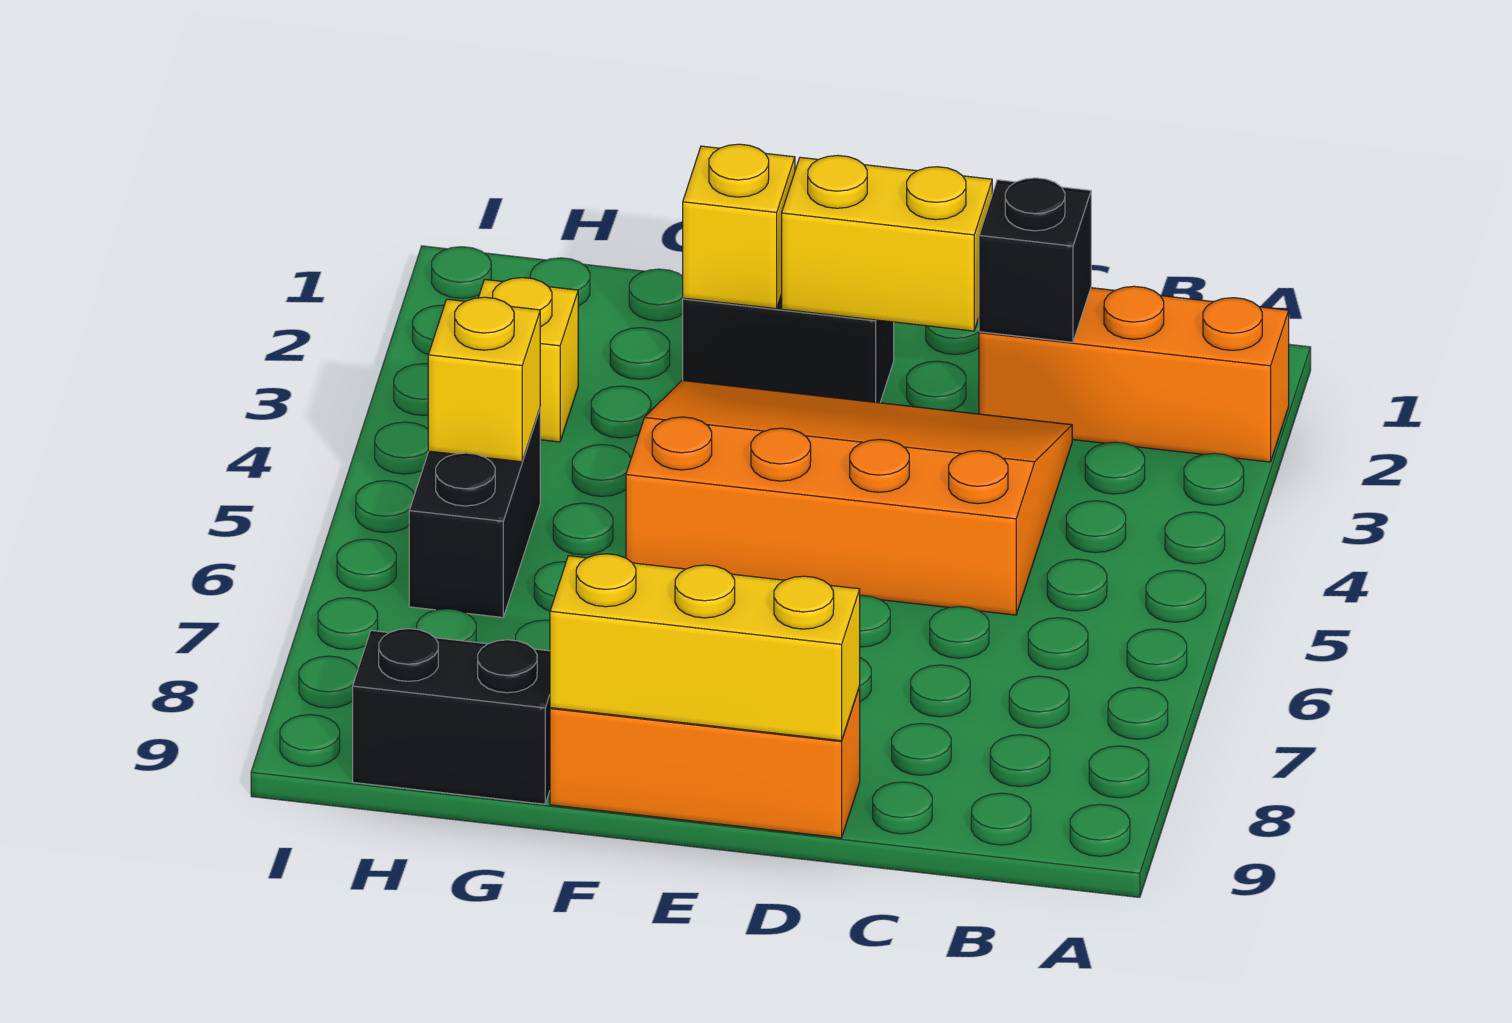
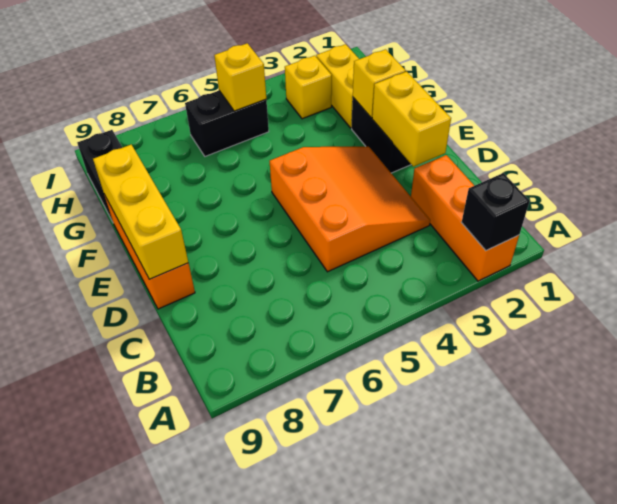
black 1x1 brick [979,178,1091,342] -> black 1x1 brick moved to [461,173,530,250]
orange 3x4 slope [626,380,1072,615] -> orange 3x3 slope [270,147,430,272]
none -> yellow 1x2 brick [316,44,359,128]

